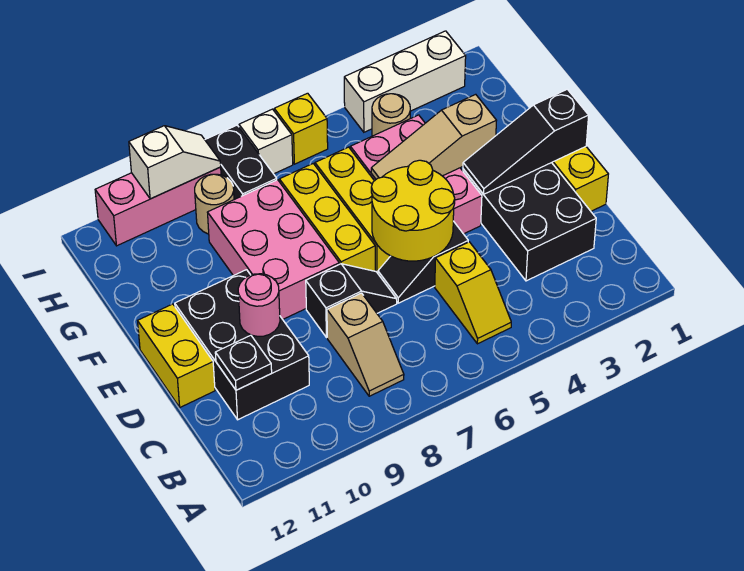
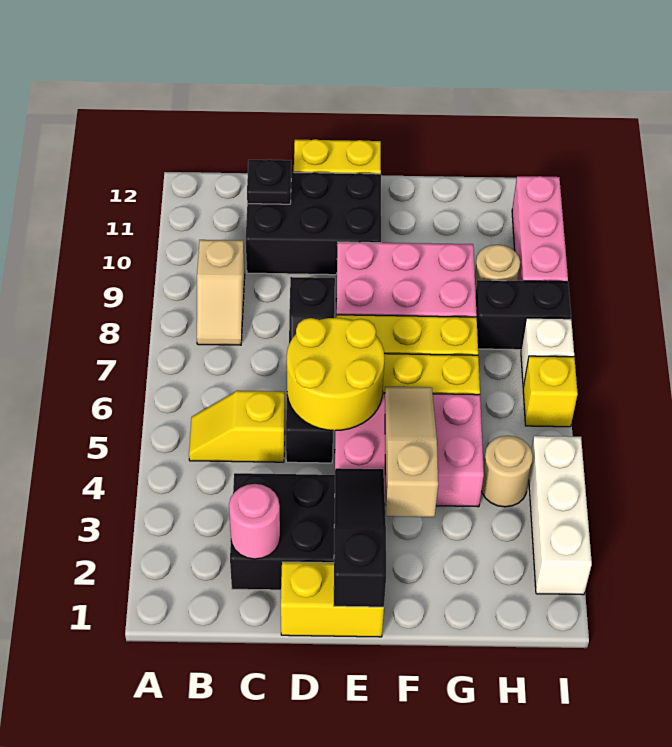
tan 1x2 slope [327,293,404,396] -> tan 1x2 slope turned to [197,240,245,345]
pink 1x1 round brick [238,274,280,336] -> pink 1x1 round brick moved to [229,484,280,559]
white 1x2 slope [129,126,221,199] -> none

